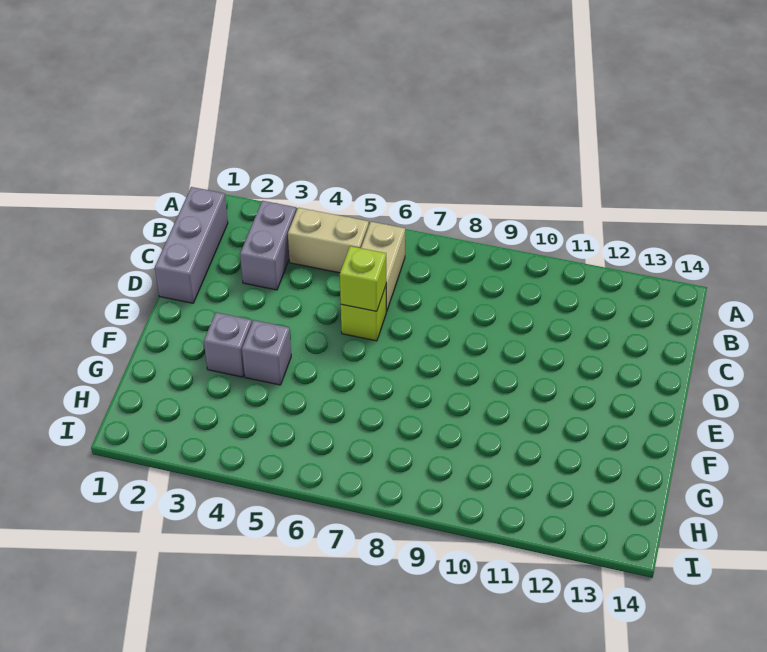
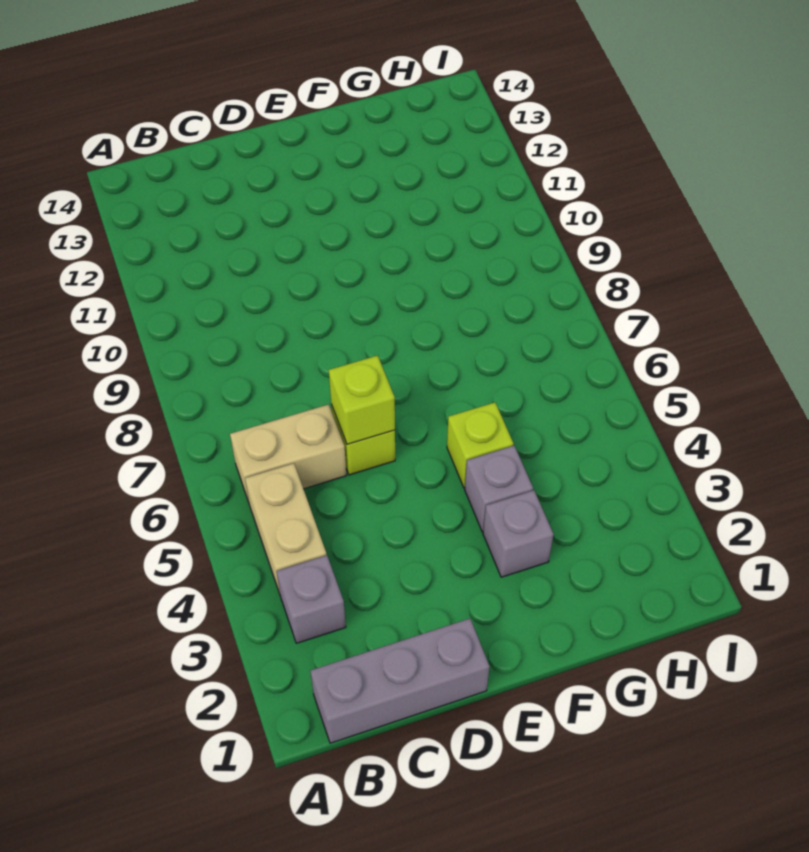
grey 1x2 brick [240,201,296,290] -> grey 1x1 brick [277,555,346,643]
none -> lime 1x1 brick [447,402,514,488]

